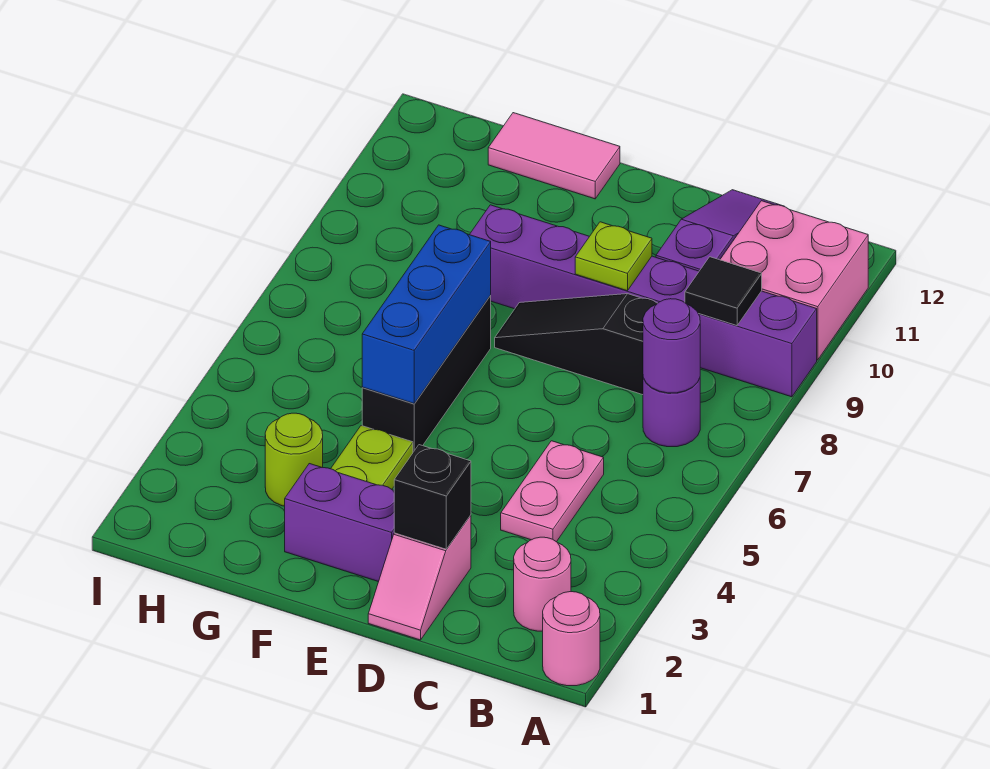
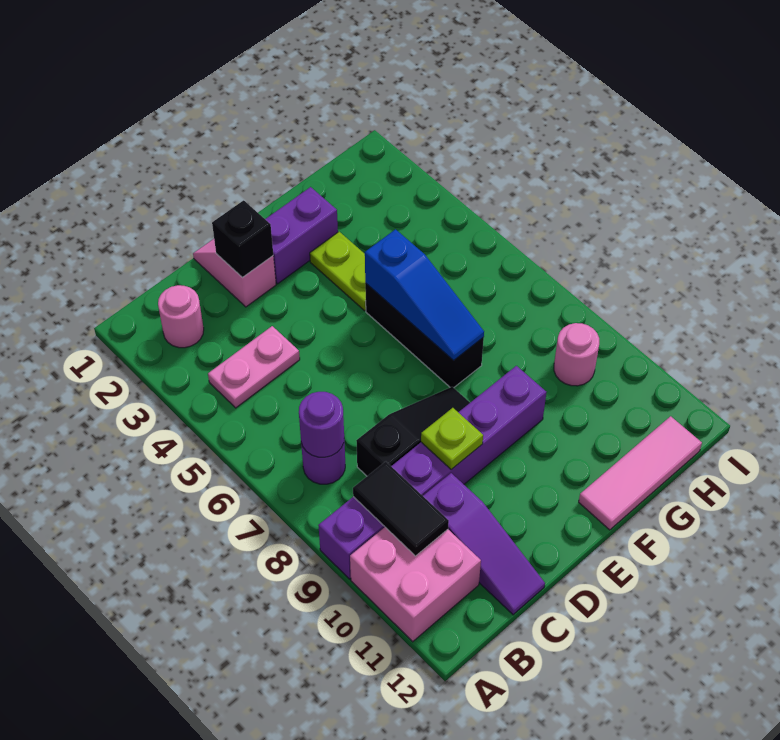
pink 1x1 round brick [543,592,600,686] -> pink 1x1 round brick moved to [554,323,599,386]
black 1x1 tile [685,257,762,326] -> black 1x2 tile [353,462,449,556]
pink 1x2 plate [501,441,604,542] -> pink 1x2 plate turned to [208,326,300,408]
blue 1x3 brick [362,225,491,404] -> blue 1x3 slope [365,229,484,361]
pink 1x2 tile [488,113,620,199] -> pink 1x3 tile [579,416,702,530]
lime 1x1 round brick [265,413,323,506] -> none

